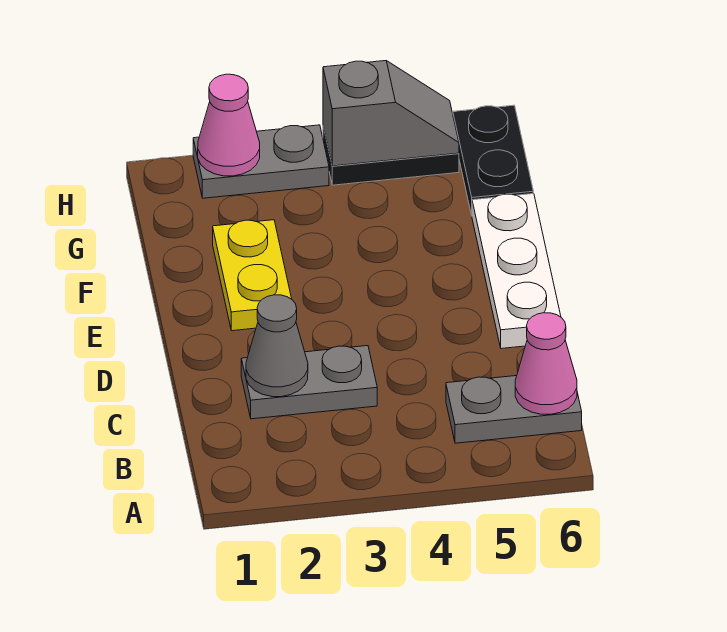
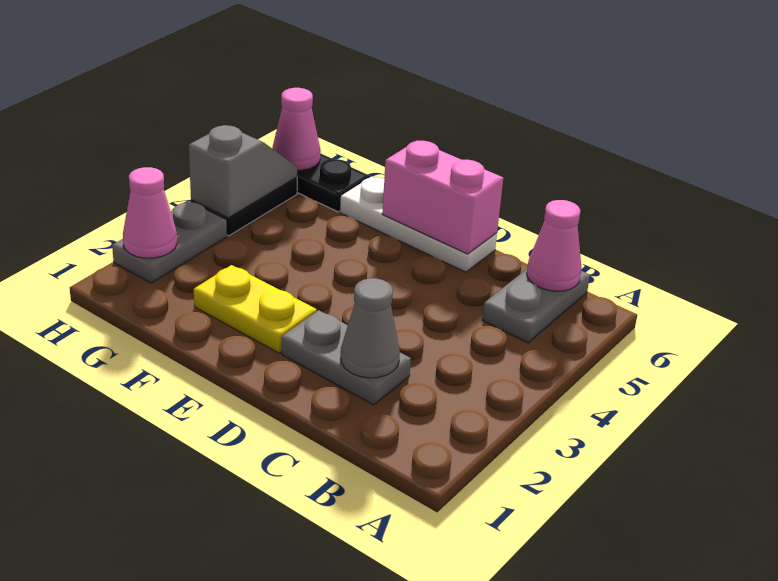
grey 1x2 plate [241,346,377,419] -> grey 1x2 plate turned to [282,310,411,405]
none -> pink 1x2 brick [382,141,503,254]
none -> pink 1x1 cone [272,88,321,170]

